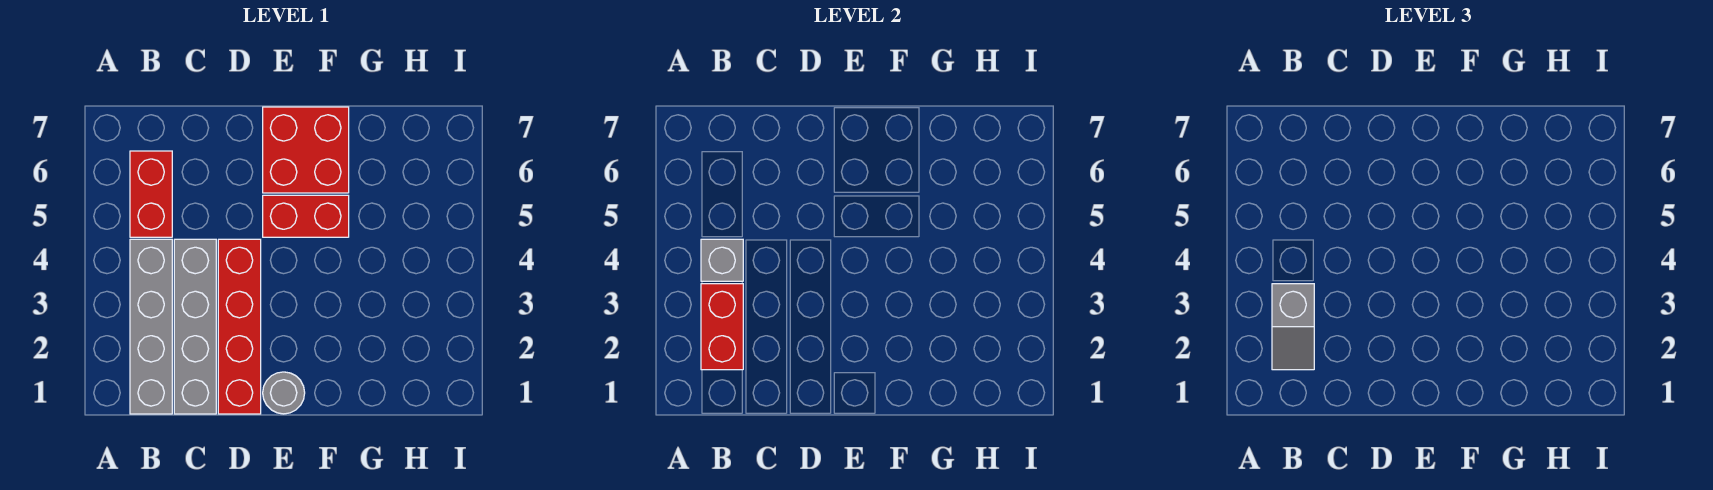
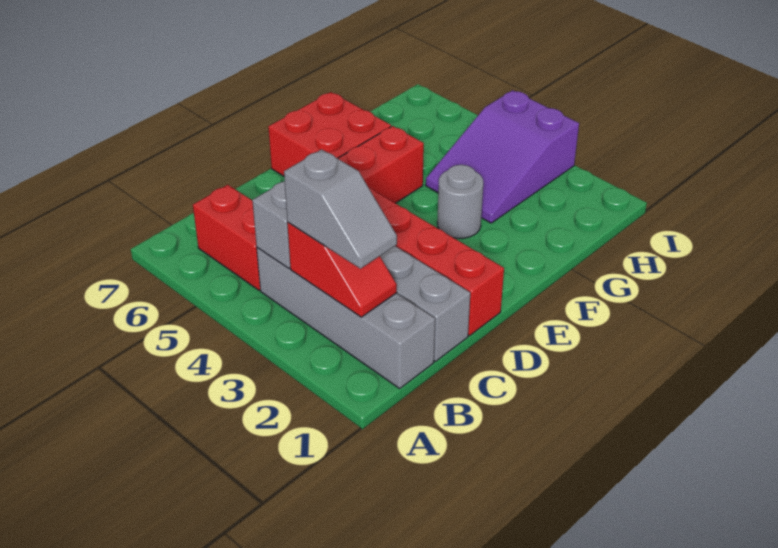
red 1x2 brick [701,284,743,370] -> red 1x2 slope [287,223,397,317]
grey 1x1 round brick [263,372,305,414] -> grey 1x1 round brick moved to [437,165,483,238]
none -> purple 2x3 slope [426,90,579,223]

